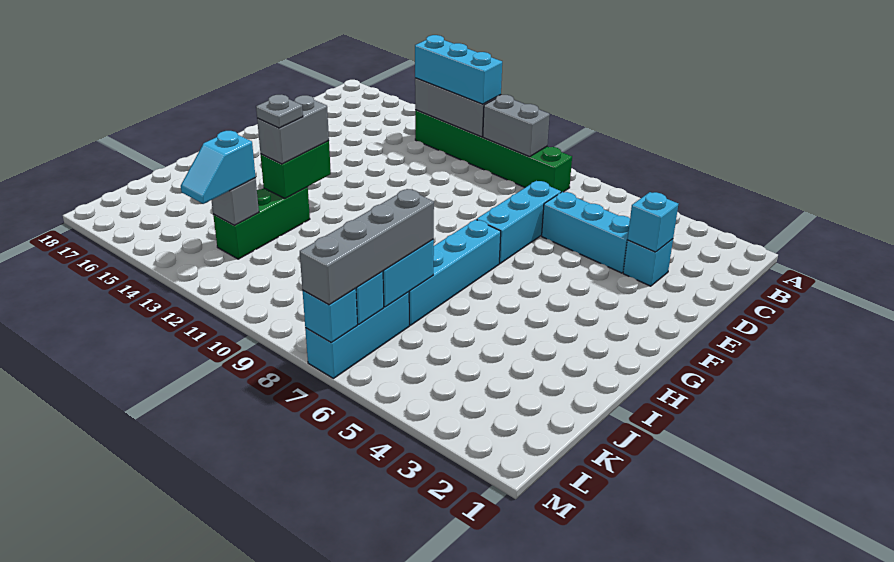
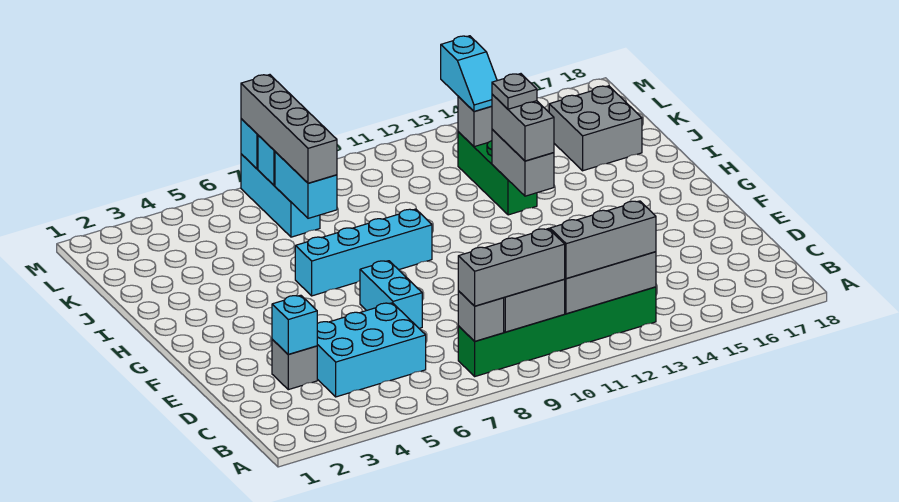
none -> grey 1x1 brick [458,291,504,341]
none -> grey 1x3 brick [458,229,565,306]
cyan 1x3 brick [415,35,502,104] -> grey 1x3 brick [550,201,656,279]
cyan 1x1 brick [623,239,673,286] -> grey 1x1 brick [272,339,317,390]
cyan 1x3 brick [542,192,630,273] -> cyan 2x3 brick [317,303,426,397]
cyan 1x3 brick [477,181,561,263] -> cyan 1x2 brick [360,261,422,328]
cyan 1x4 brick [409,219,501,325] -> cyan 1x4 brick turned to [295,209,432,296]
green 1x2 brick [261,141,331,199] -> grey 1x2 brick [492,129,554,196]
none -> grey 2x2 brick [549,86,642,171]
cyan 1x2 slope [181,131,256,204] -> cyan 1x2 slope turned to [441,36,497,112]

